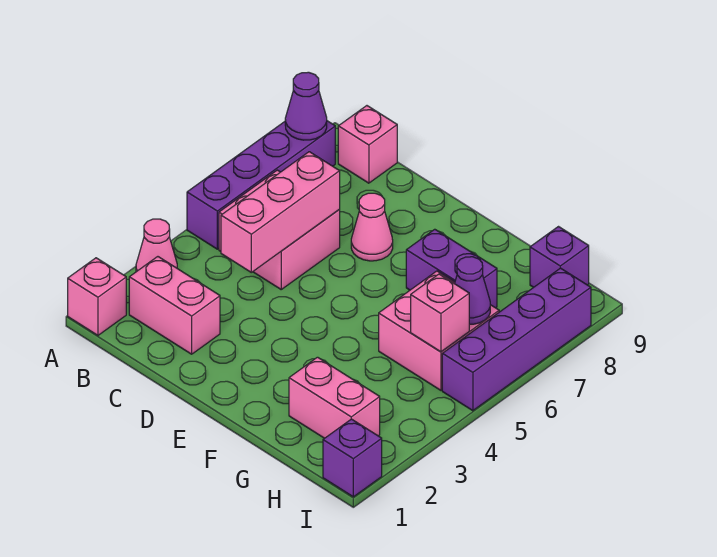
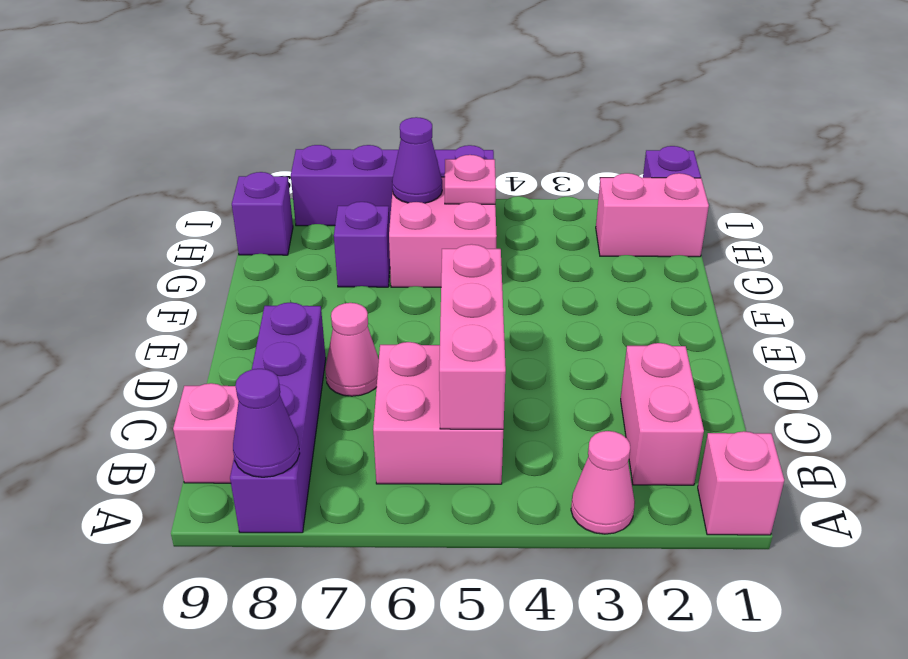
purple 1x4 brick [187,121,335,249] -> purple 1x4 brick turned to [230,302,326,533]
pink 1x3 brick [221,152,340,272] -> pink 1x3 brick turned to [439,244,506,429]
purple 1x2 brick [406,229,497,308] -> purple 1x1 brick [334,202,390,287]
pink 1x2 brick [289,357,380,438] -> pink 1x2 brick turned to [596,173,709,257]
pink 1x1 brick [411,274,469,352] -> pink 1x1 plate [445,155,496,204]

